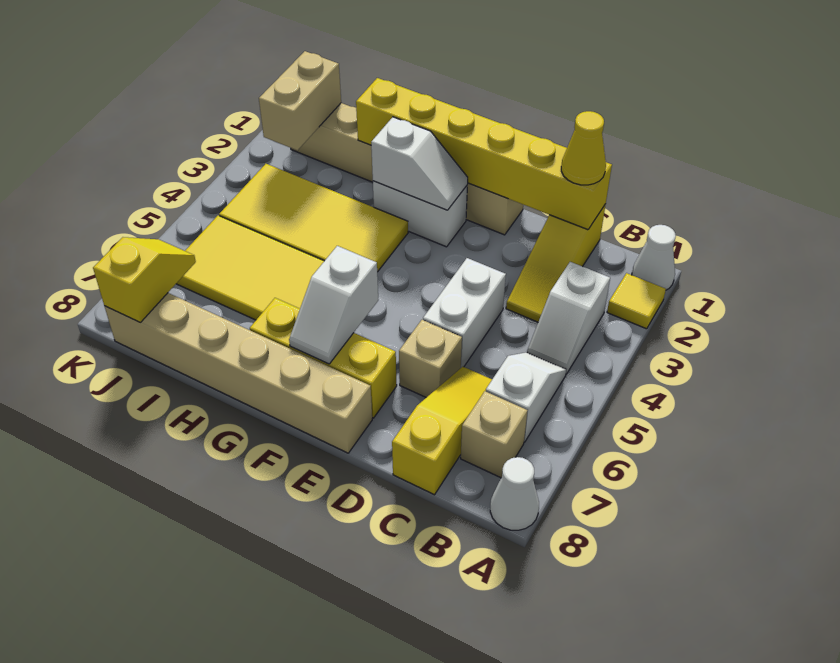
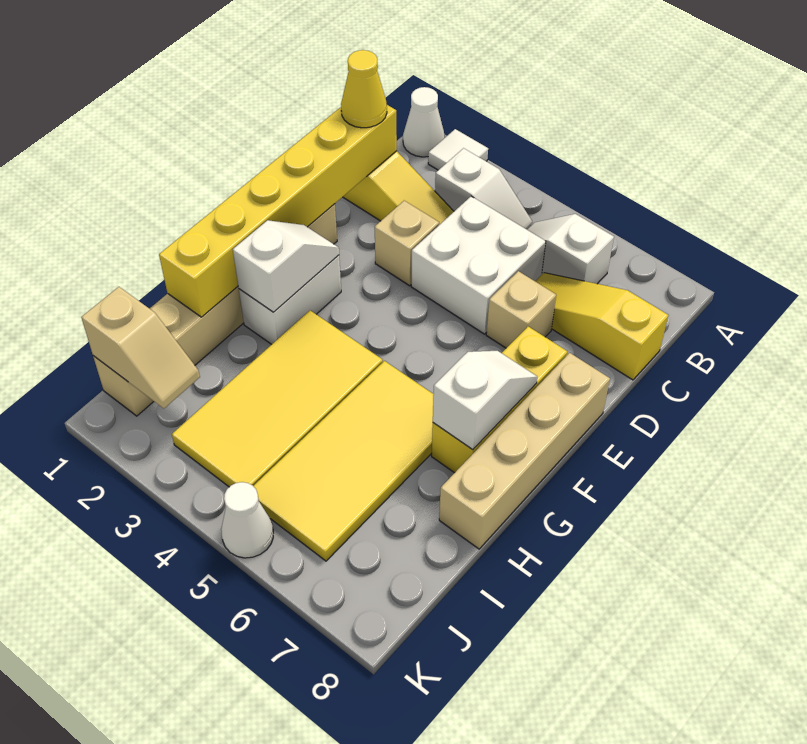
yellow 1x1 tile [607,273,666,329] -> white 1x1 tile [428,129,488,170]
white 1x1 cone [490,457,539,530] -> white 1x1 cone moved to [221,482,273,558]
tan 1x1 brick [461,391,528,478] -> tan 1x1 brick moved to [375,201,439,286]
white 1x2 brick [423,258,506,368] -> white 2x2 brick [411,196,546,334]
tan 1x6 brick [105,293,372,453] -> tan 1x4 brick [439,353,610,549]
white 1x2 slope [289,246,378,364] -> white 1x2 slope turned to [433,351,537,450]
tan 1x2 brick [259,51,341,150] -> tan 1x2 slope [81,287,200,409]
yellow 1x2 slope [93,237,196,322] -> none

